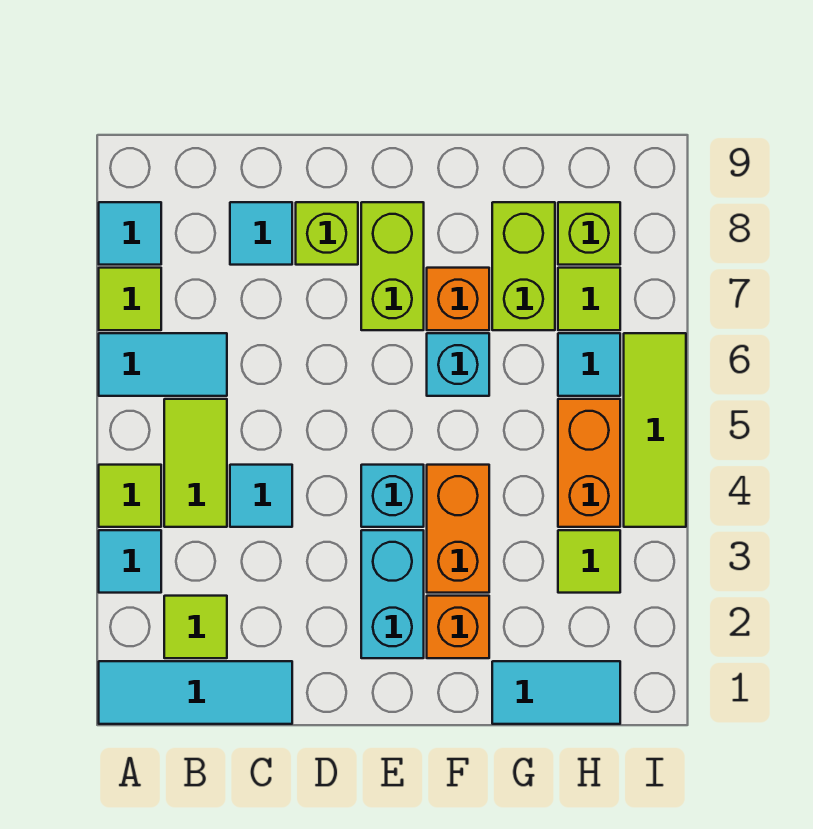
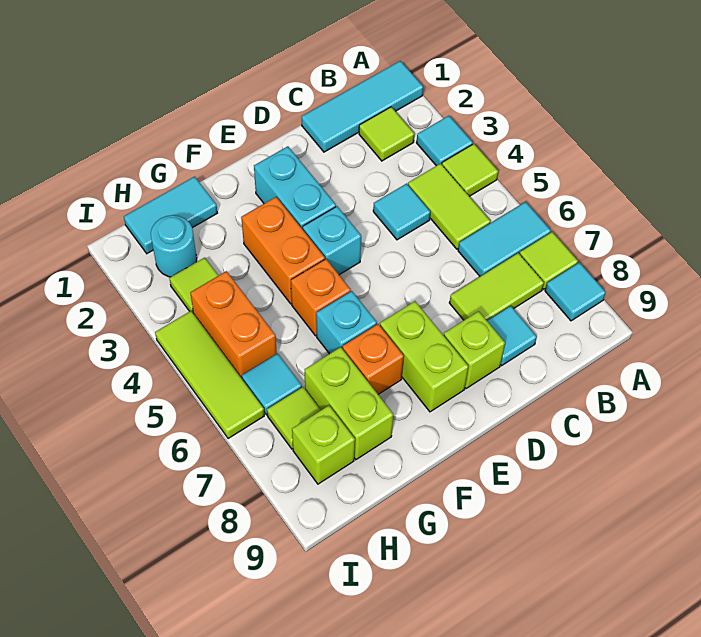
none -> lime 1x2 tile [449,253,544,321]
orange 1x1 brick [427,596,489,658] -> orange 1x1 brick moved to [291,259,351,336]
none -> cyan 1x1 round brick [151,215,197,277]

